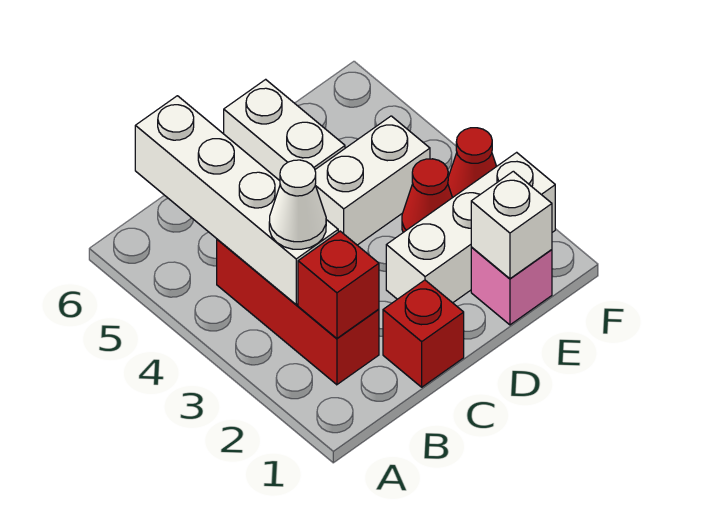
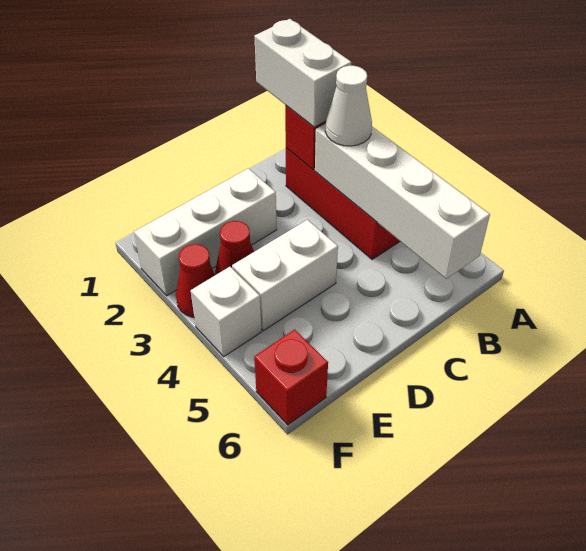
red 1x1 brick [383,280,464,387] -> red 1x1 brick moved to [254,330,328,425]
white 1x2 brick [224,79,345,181] -> white 1x2 brick moved to [254,19,351,127]
pink 1x1 brick [471,247,552,325] -> none
white 1x1 brick [471,171,552,279] -> white 1x1 brick moved to [191,267,262,356]

